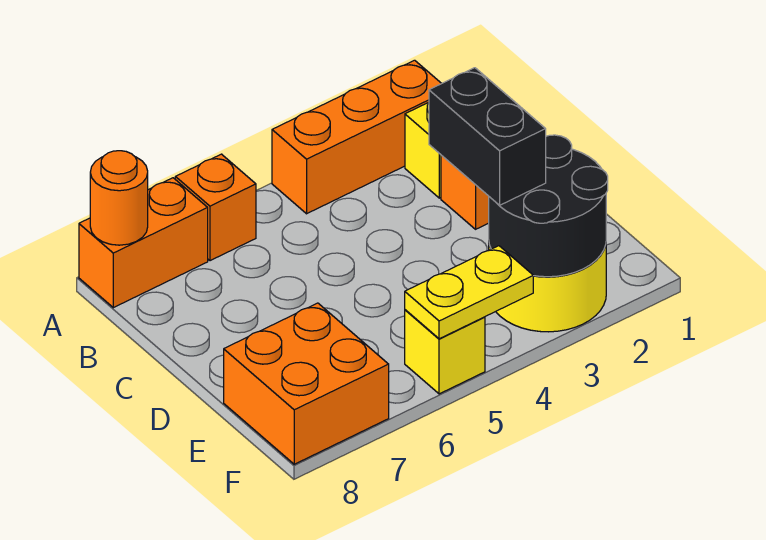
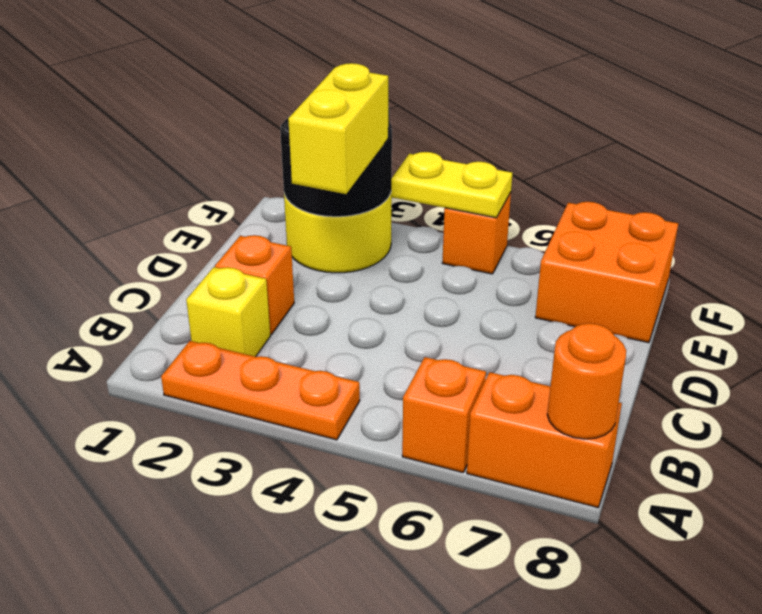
orange 1x3 brick [272,60,442,214] -> orange 1x3 plate [161,341,360,440]
black 1x2 brick [429,68,546,205] -> yellow 1x2 brick [288,63,388,194]
yellow 1x1 brick [405,310,485,394] -> orange 1x1 brick [442,192,511,274]

